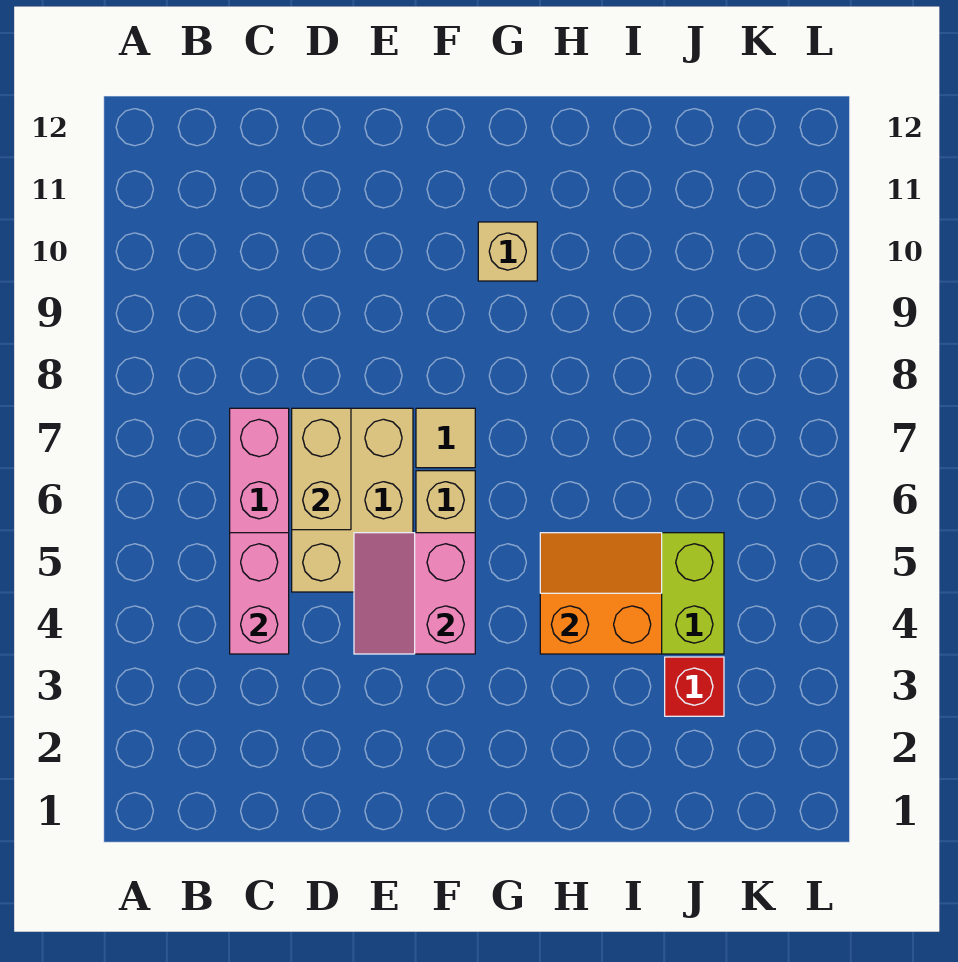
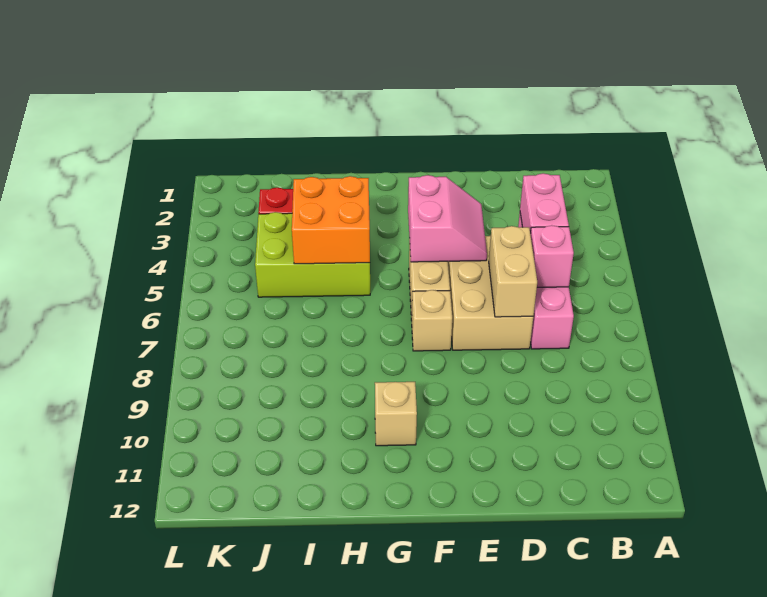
none -> pink 1x1 brick [530,225,574,287]
tan 1x1 tile [416,408,475,468] -> tan 1x1 brick [412,290,452,351]
orange 2x2 slope [540,533,662,654] -> orange 2x2 brick [292,176,370,264]

